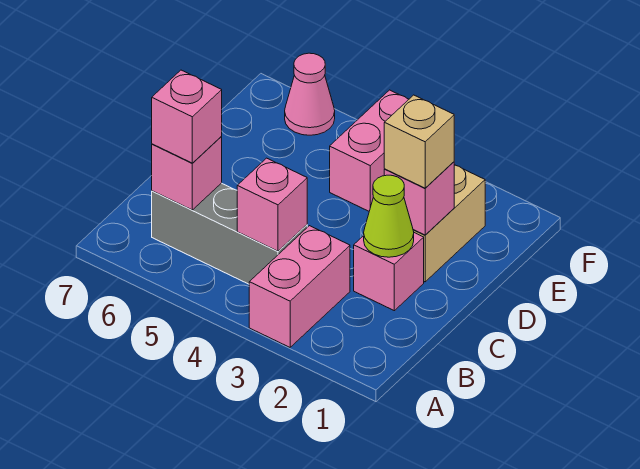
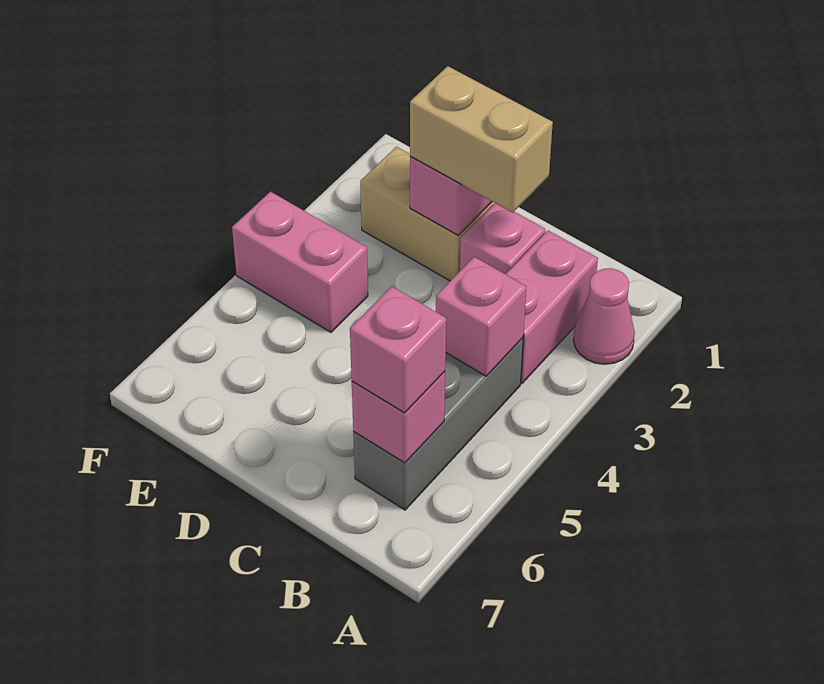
pink 1x2 brick [249,226,350,347] -> pink 1x2 brick turned to [506,231,598,383]
lime 1x1 cone [364,175,414,257] -> none
tan 1x1 brick [384,95,454,188] -> tan 1x2 brick [410,66,553,213]
pink 1x1 cone [285,53,335,135] -> pink 1x1 cone moved to [573,268,635,364]

